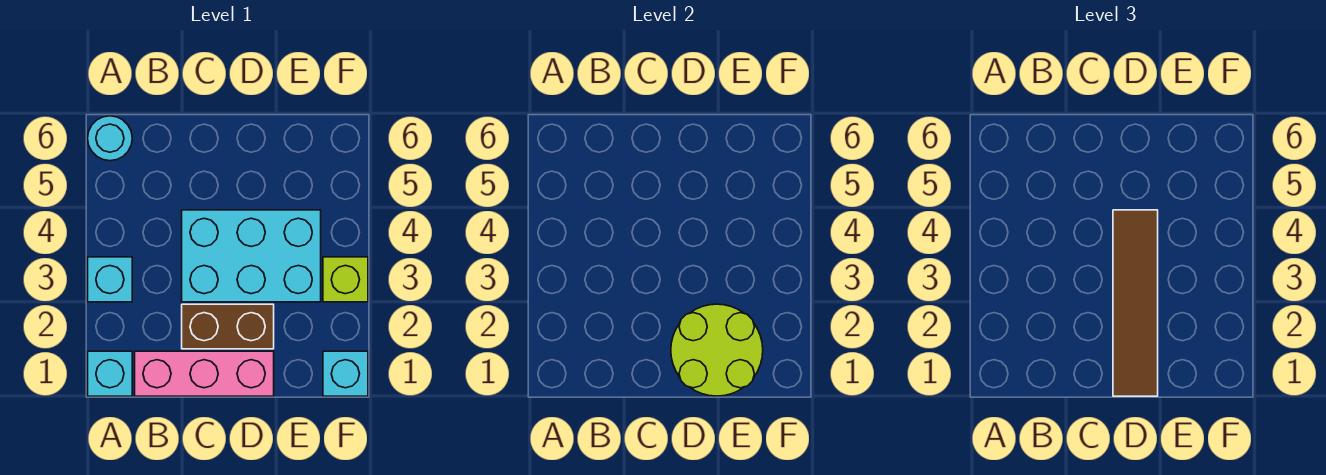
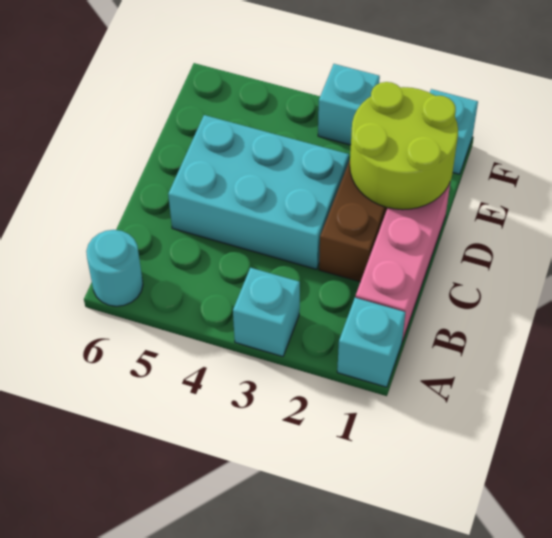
cyan 2x3 brick [182,210,321,302] -> cyan 2x3 brick turned to [168,115,349,269]
brown 1x4 tile [1113,210,1158,396] -> none
lime 1x1 brick [323,257,368,302] -> cyan 1x1 brick [318,64,380,145]

